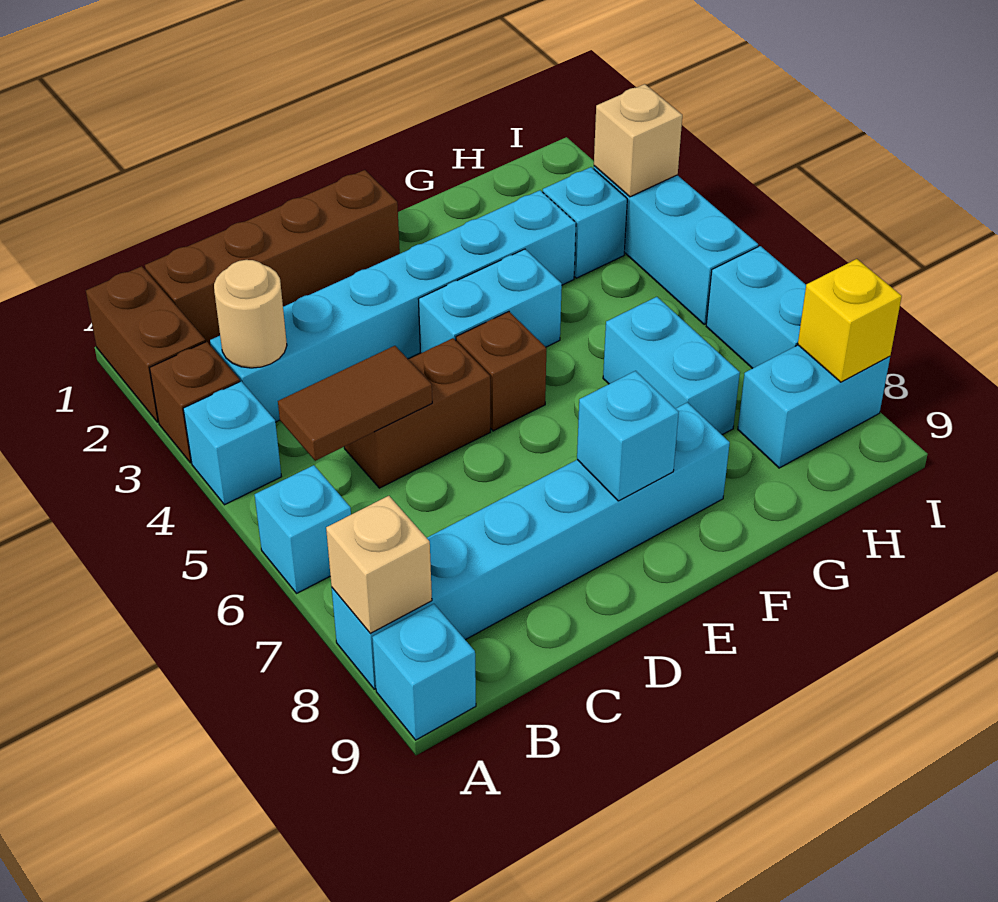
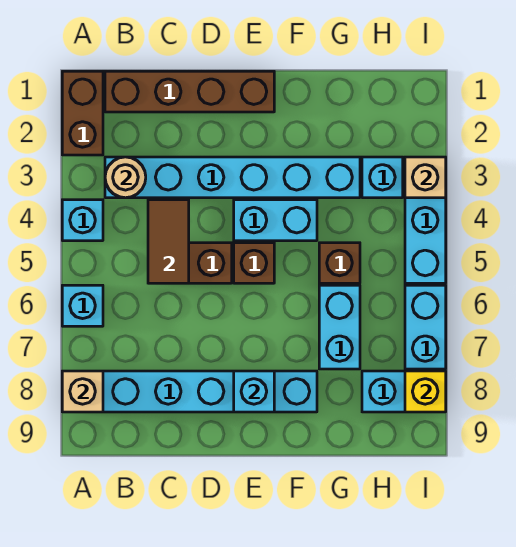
brown 1x1 brick [150,342,240,463] -> brown 1x1 brick moved to [319,243,360,283]
cyan 1x1 brick [372,604,476,740] -> none
brown 1x2 tile [278,346,432,461] -> brown 1x2 tile turned to [148,200,189,283]

